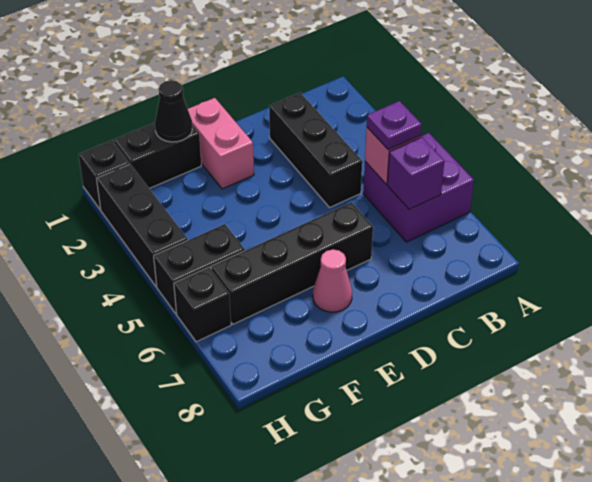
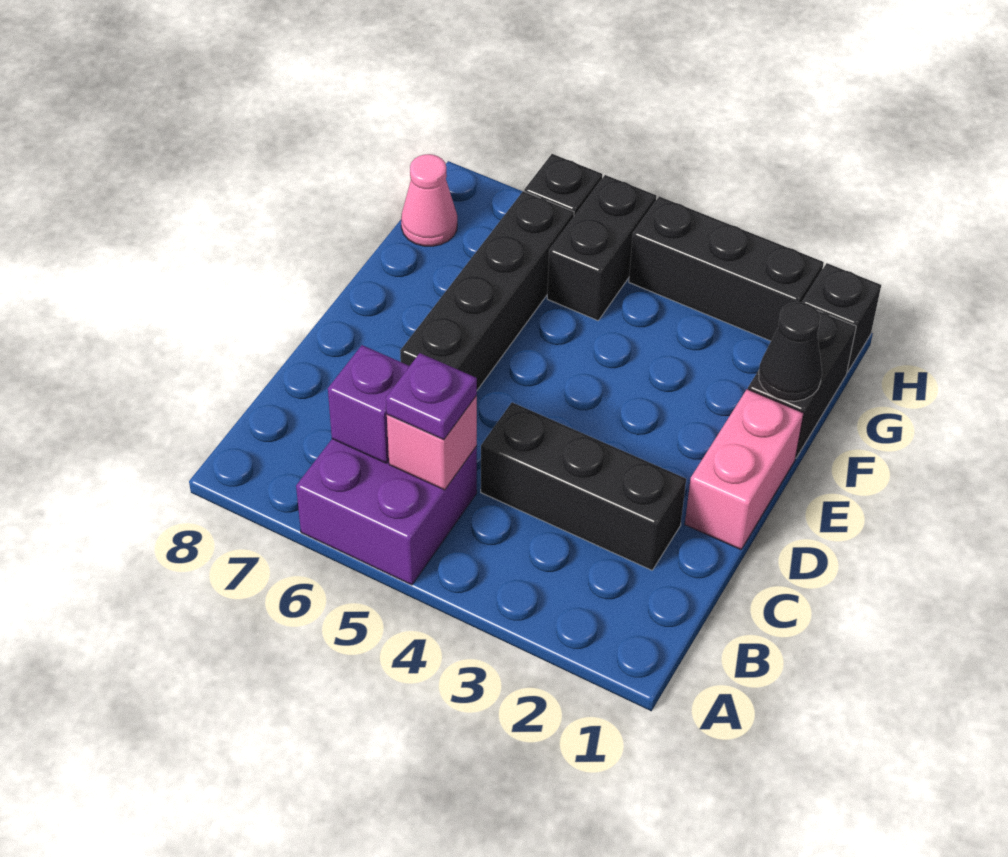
pink 1x2 brick [188,98,254,189] -> pink 1x2 brick turned to [685,389,804,550]
pink 1x1 cone [313,249,352,312] -> pink 1x1 cone moved to [401,154,457,246]

